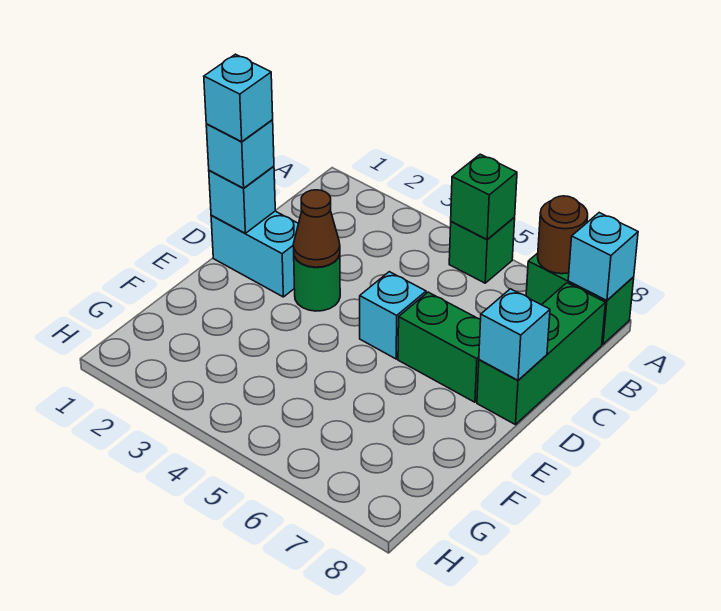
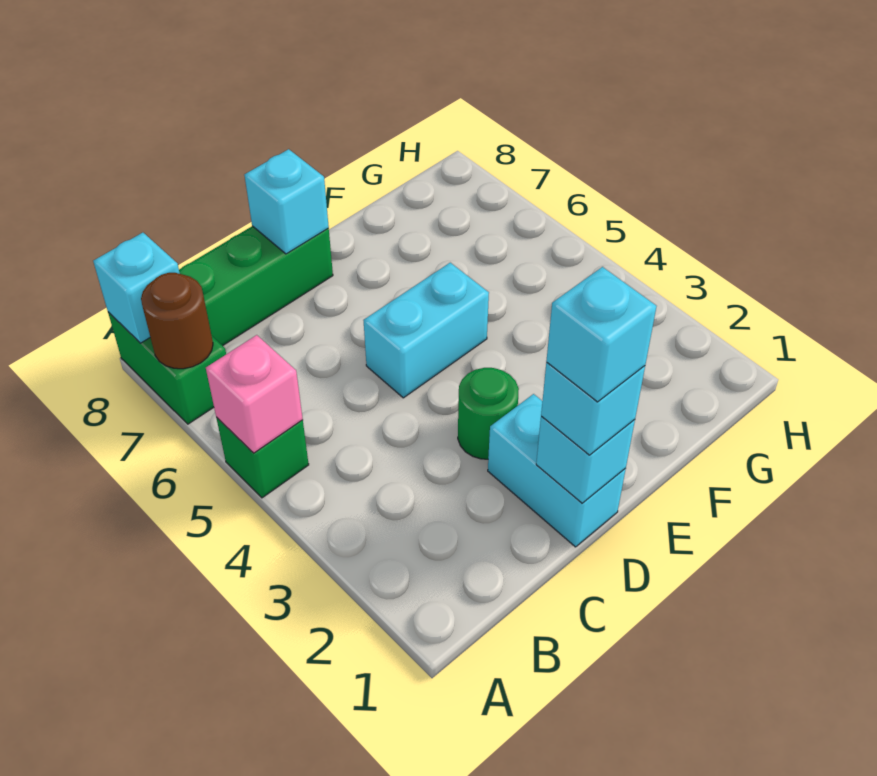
green 1x1 brick [451,154,517,240] -> pink 1x1 brick [206,335,303,453]
brown 1x1 cone [293,190,340,267] -> none
cyan 1x1 brick [360,272,426,359] -> cyan 1x2 brick [363,263,489,398]
green 1x2 brick [398,292,481,402] -> none

